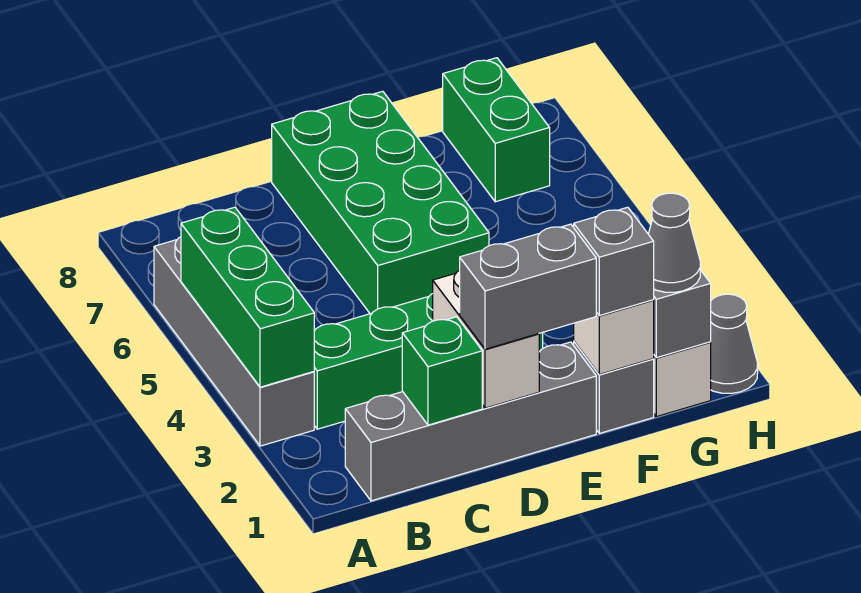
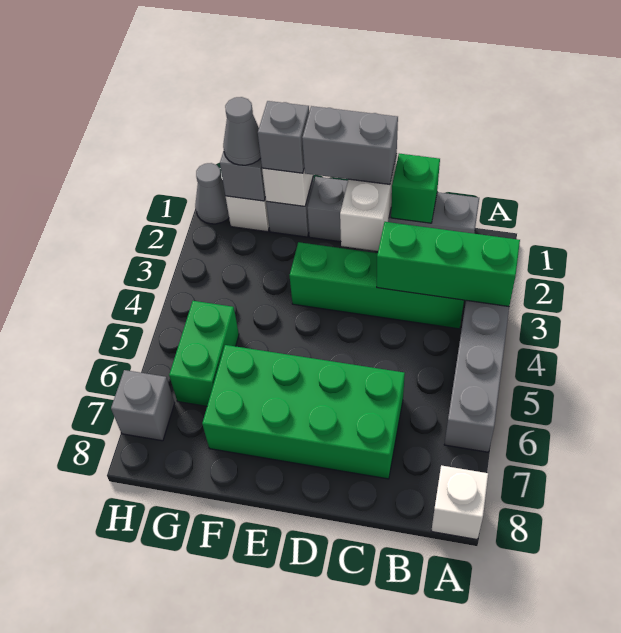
green 1x3 brick [181,207,314,387] -> green 1x3 brick turned to [377,222,520,306]
none -> white 1x1 brick [431,465,488,539]
green 2x4 brick [272,91,489,314] -> green 2x4 brick turned to [202,345,405,479]
green 1x2 brick [443,58,550,202] -> green 1x2 brick moved to [169,301,239,406]
none -> grey 1x1 brick [111,370,175,441]

